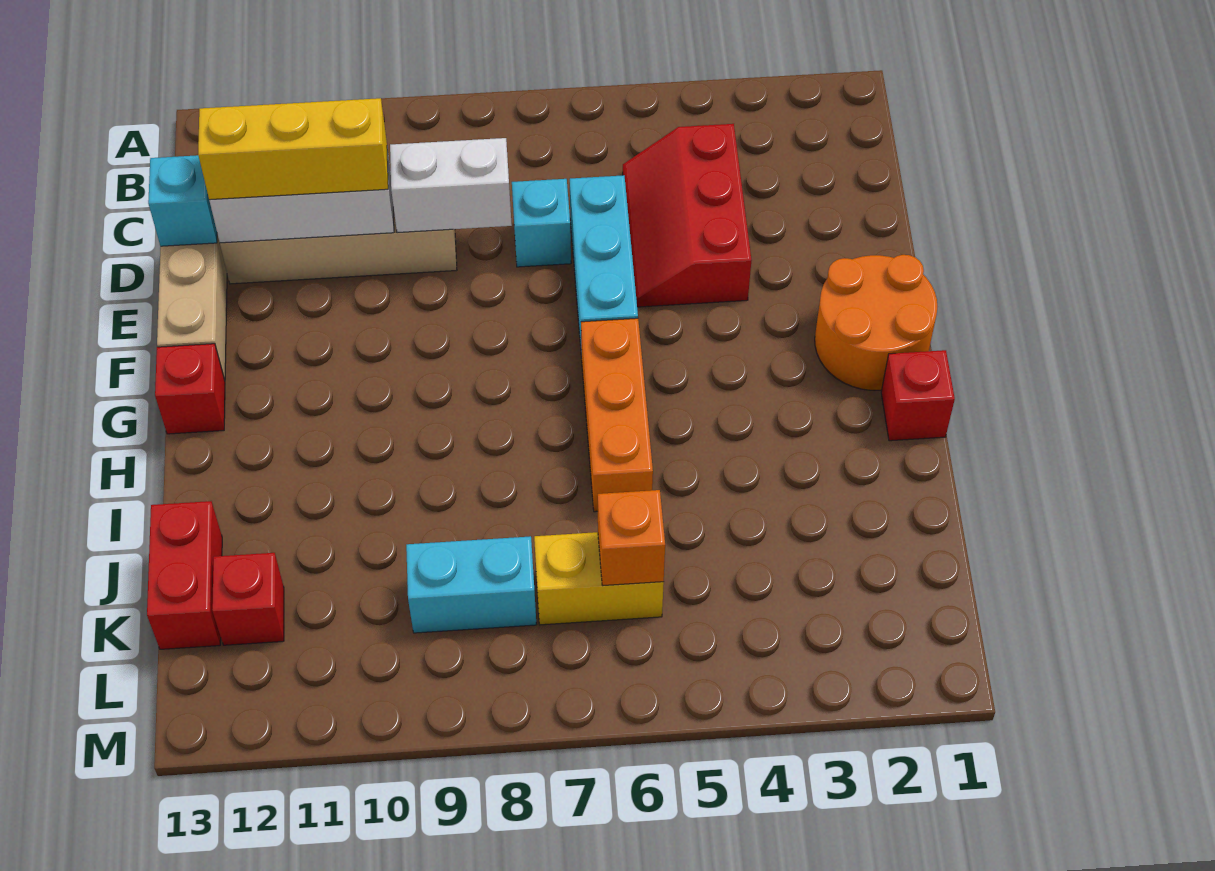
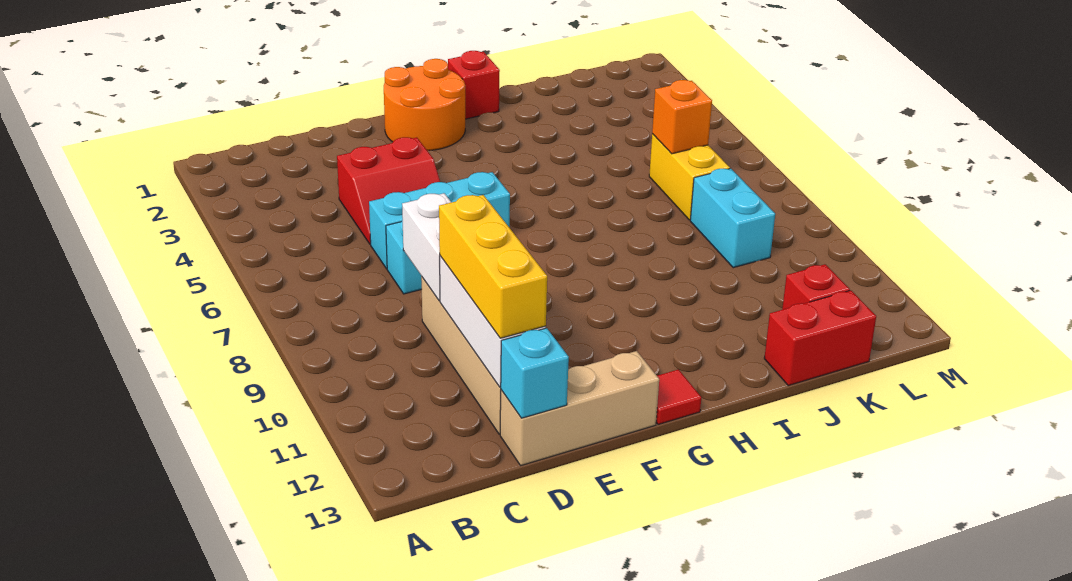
red 2x3 slope [623,124,751,307] -> red 2x2 slope [337,137,440,244]
orange 1x3 brick [581,318,653,512] -> none
red 1x1 brick [155,344,225,434] -> red 1x1 tile [656,369,701,424]

